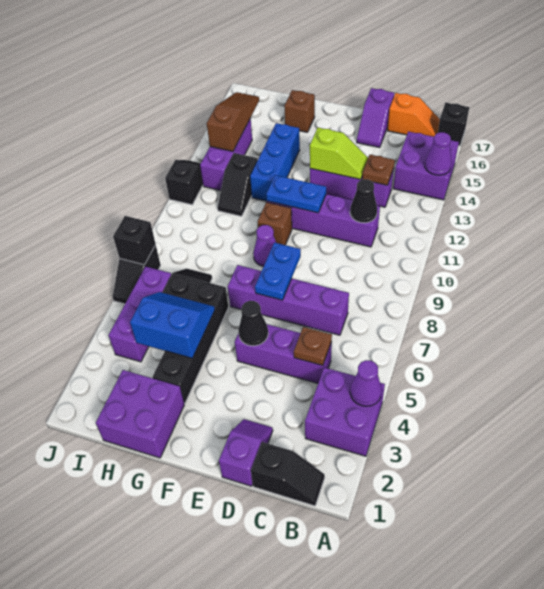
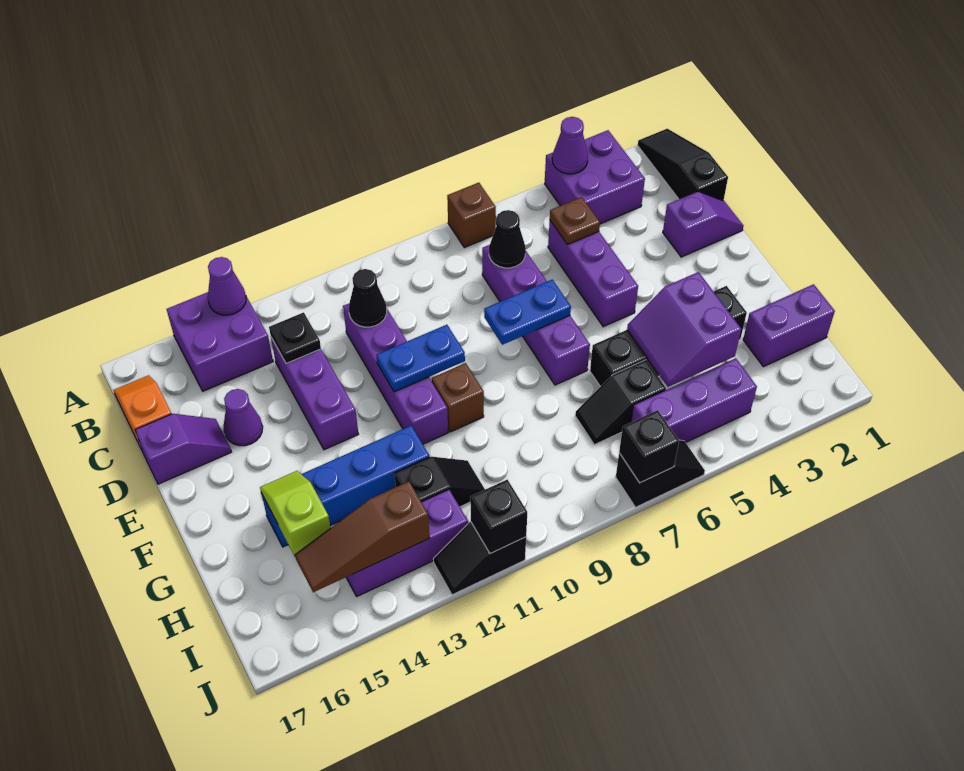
black 1x1 brick [438,103,469,146] -> black 1x1 brick moved to [470,480,527,554]
black 1x2 slope [251,442,325,506] -> black 1x3 slope [638,129,728,201]
brown 1x1 plate [362,155,395,185] -> black 1x1 plate [269,312,321,363]
purple 1x2 slope [219,419,273,486] -> purple 1x2 slope turned to [663,192,744,257]
lime 1x2 slope [310,128,368,180] -> lime 1x2 slope moved to [260,471,331,556]
black 1x1 cone [238,301,268,346] -> black 1x1 cone moved to [489,210,526,268]
blue 1x2 plate [266,175,326,213] -> blue 1x2 plate turned to [376,325,465,392]
purple 1x1 cone [253,225,276,266] -> purple 1x1 cone moved to [224,389,263,446]
purple 2x2 brick [96,370,184,458] -> purple 1x2 brick [743,284,835,367]
blue 2x2 slope [130,292,215,358] -> purple 2x2 slope [627,272,741,387]
blue 1x3 brick [250,123,300,201] -> blue 1x4 brick [261,426,429,547]
brown 1x1 brick [285,90,315,132] -> brown 1x1 brick moved to [447,183,496,248]

